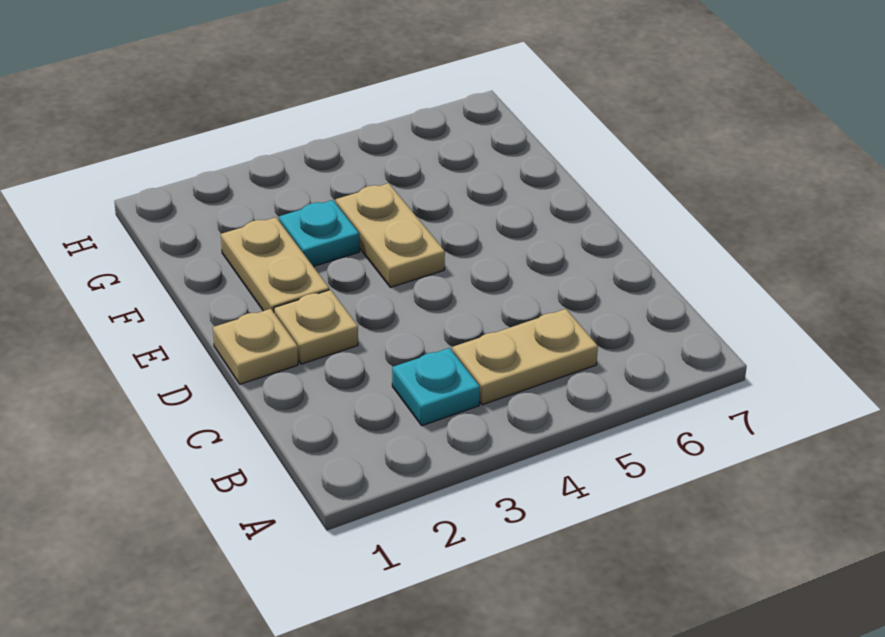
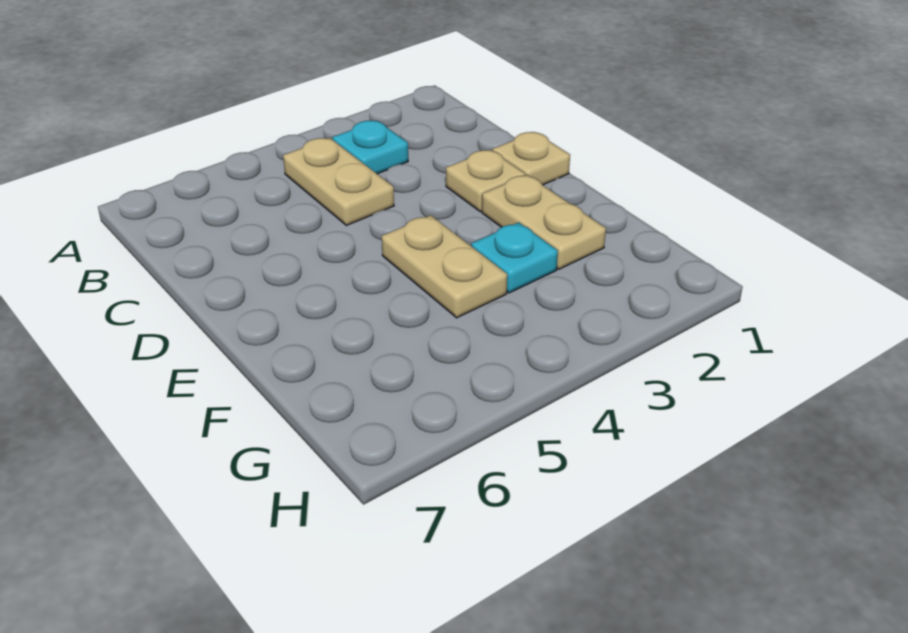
tan 1x2 plate [452,309,598,405] -> tan 1x2 plate turned to [283,138,394,225]

